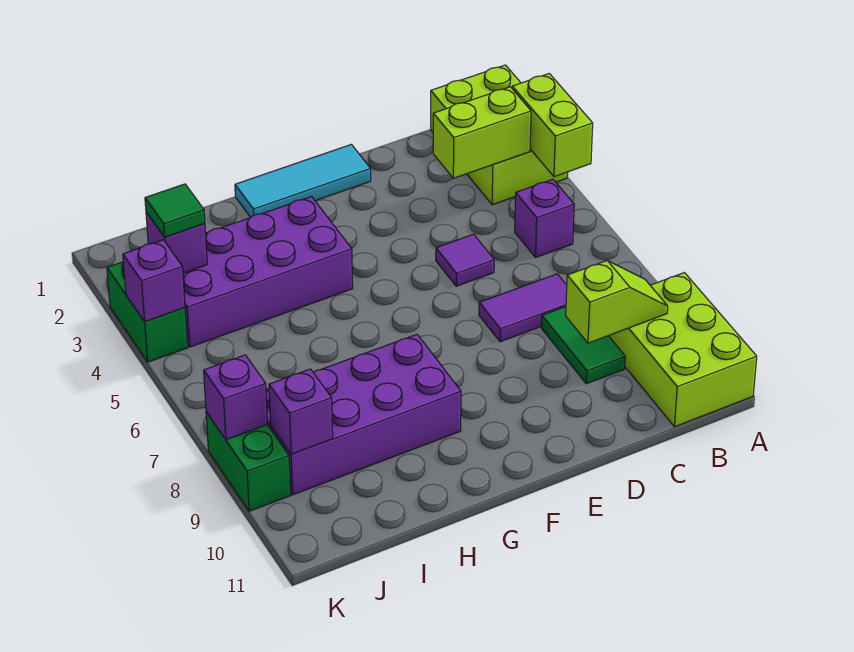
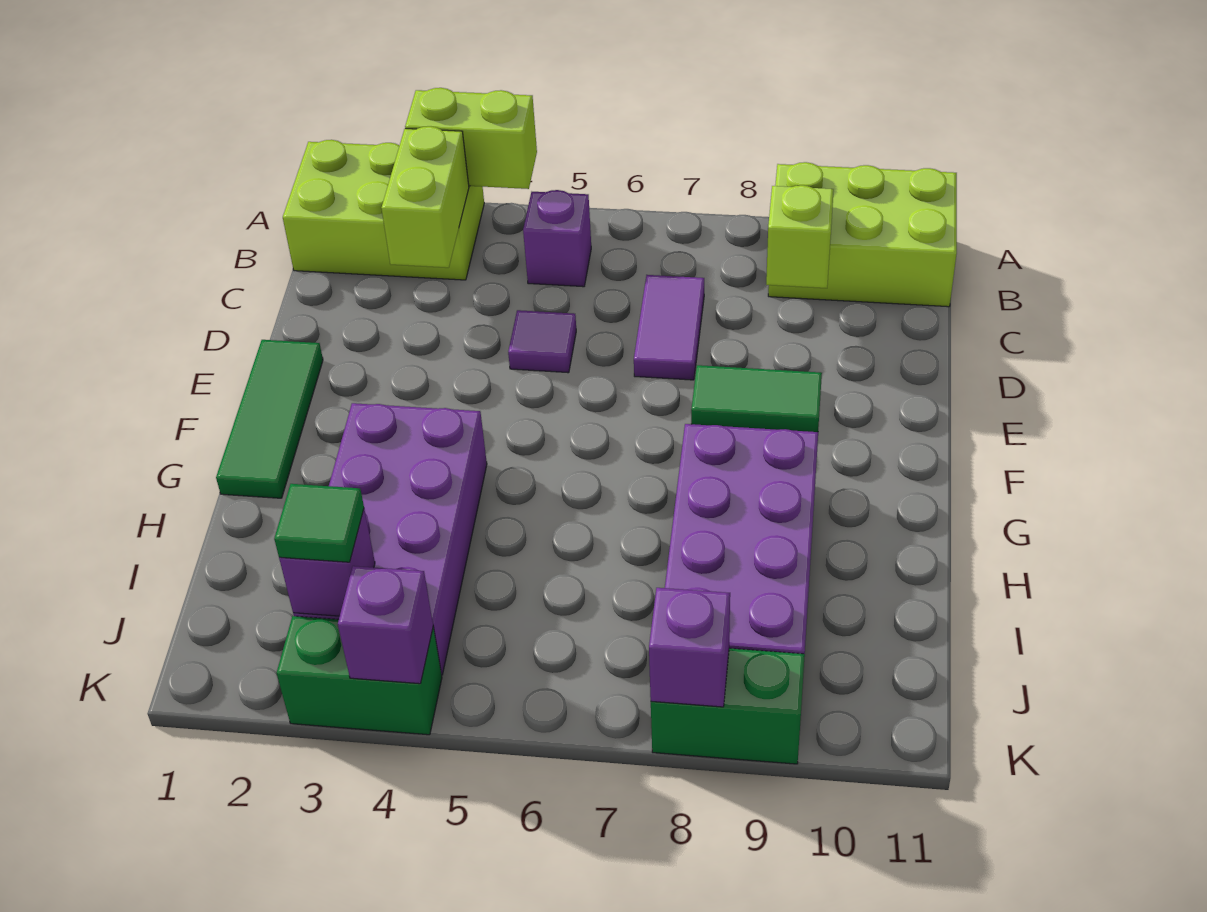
green 1x2 tile [541,307,625,384] -> green 1x2 tile moved to [691,365,822,432]
cyan 1x3 tile [235,144,371,217] -> green 1x3 tile [216,340,323,498]
purple 1x1 brick [269,369,333,454] -> none

